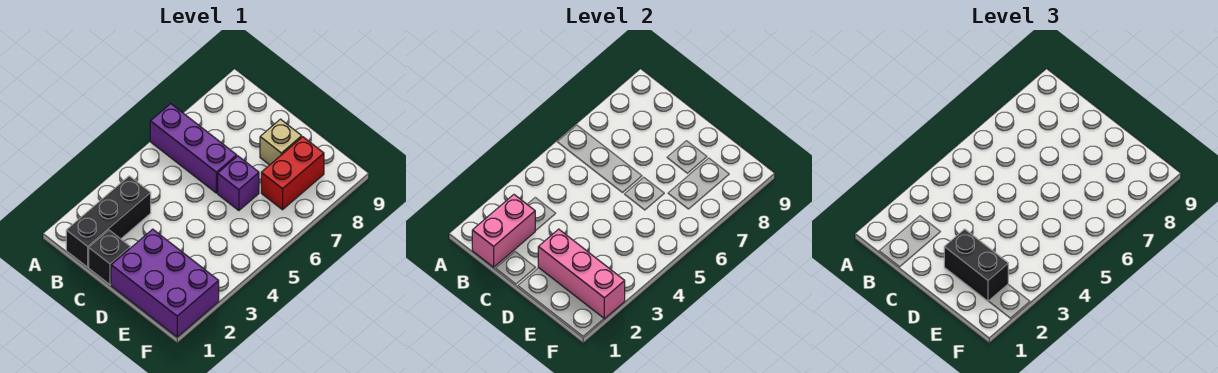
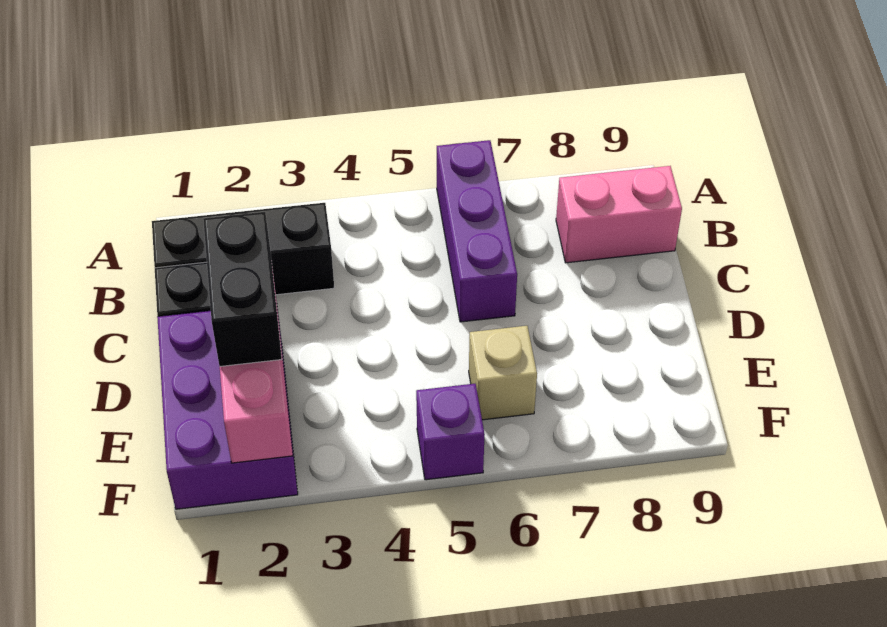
pink 1x2 brick [472,195,535,267] -> pink 1x2 brick moved to [556,166,682,263]
purple 1x1 brick [218,156,259,211] -> purple 1x1 brick moved to [416,384,485,480]
tan 1x1 brick [260,119,302,165] -> tan 1x1 brick moved to [469,326,537,420]
red 1x2 brick [261,137,324,210] -> none

